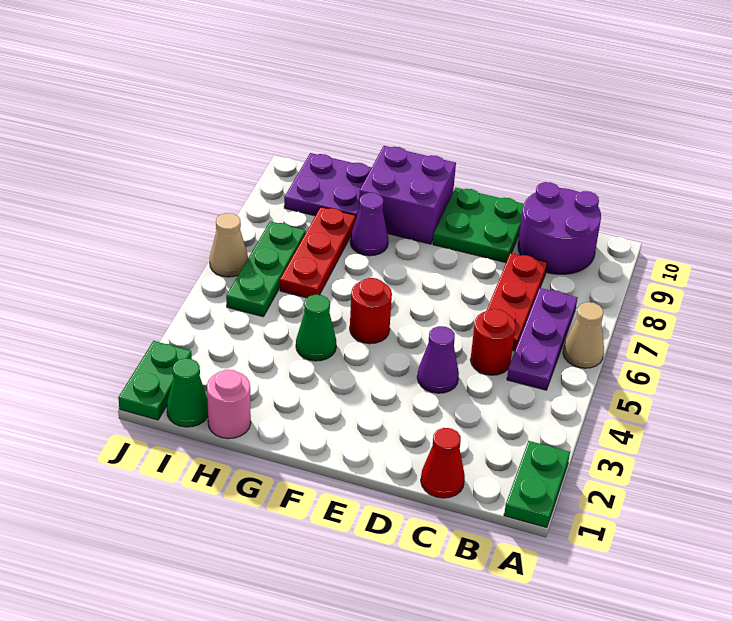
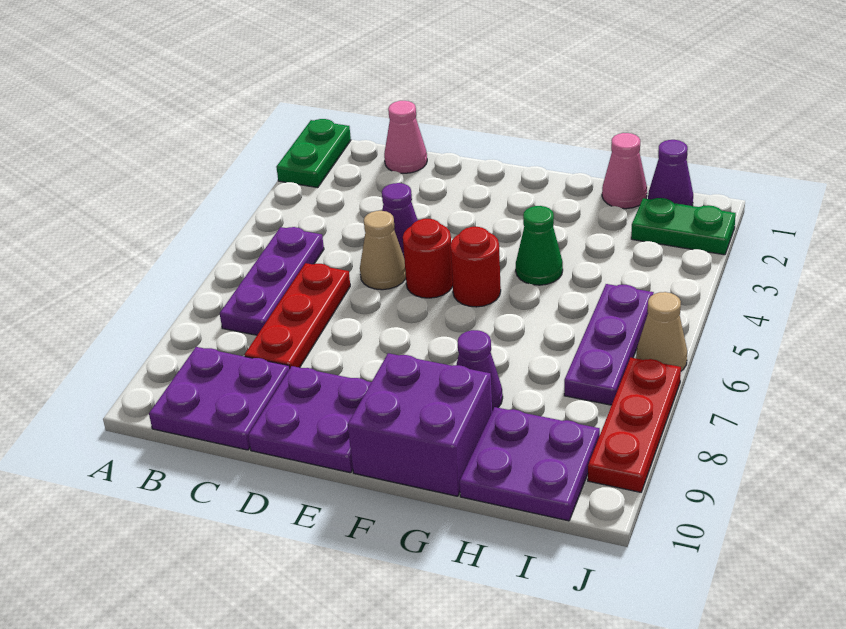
tan 1x1 cone [563,302,604,368] -> tan 1x1 cone moved to [360,211,406,290]
purple 2x2 round brick [518,182,601,274] -> purple 2x2 plate [149,347,290,450]
red 1x1 cone [421,428,465,498] -> pink 1x1 cone [384,101,427,173]
red 1x1 round brick [470,309,516,375] -> red 1x1 round brick moved to [403,219,453,298]
green 2x2 plate [433,188,524,263] -> purple 2x2 plate [248,366,371,473]
pink 1x1 round brick [207,370,251,439] -> pink 1x1 cone [602,133,647,209]
red 1x3 plate [280,207,356,298] -> red 1x3 plate moved to [588,358,681,492]
green 1x1 cone [167,358,208,427] -> purple 1x1 cone [648,140,693,206]
green 1x3 plate [226,221,306,317] -> purple 1x3 plate [564,284,654,405]
green 1x2 plate [118,341,192,420] -> green 1x2 plate turned to [631,198,736,255]

